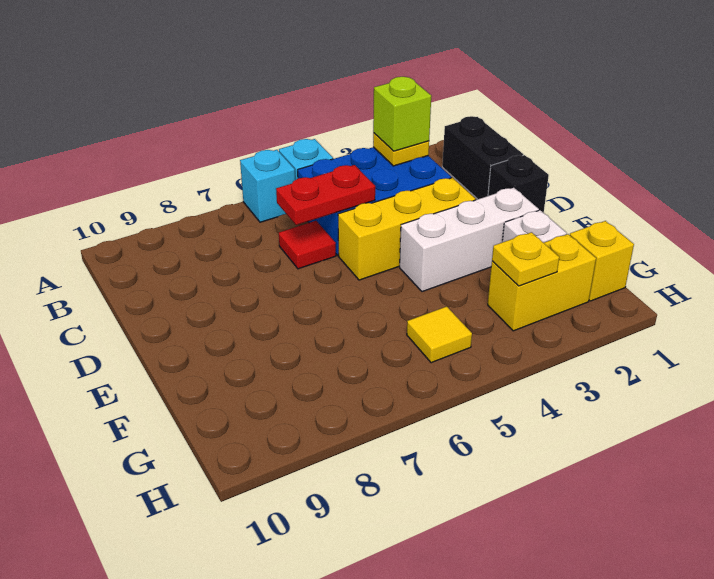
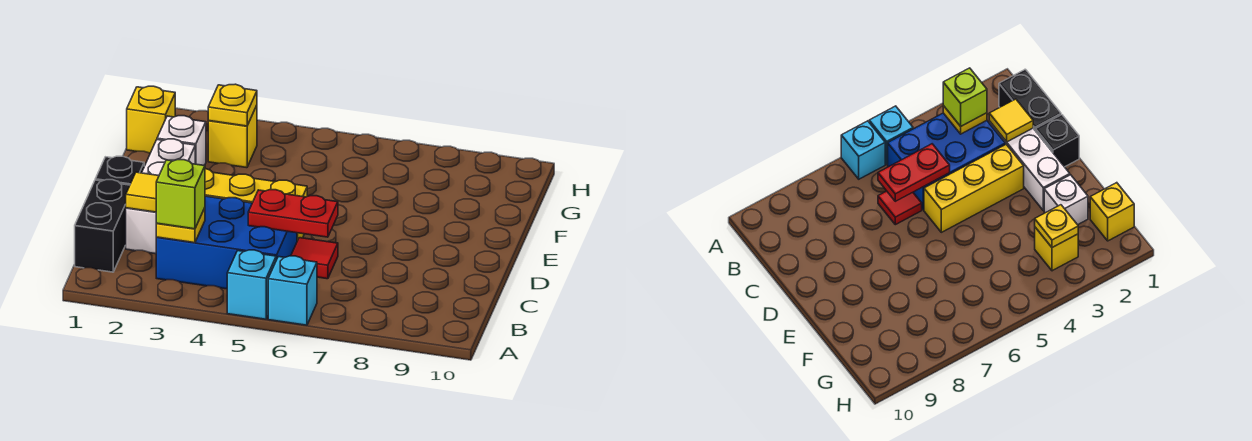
white 1x3 brick [400,188,539,292] -> white 1x3 brick turned to [126,139,195,254]
yellow 1x2 brick [488,234,596,331] -> yellow 1x1 brick [208,105,257,168]
yellow 1x1 tile [407,306,472,363] -> yellow 1x1 tile moved to [126,172,159,212]

